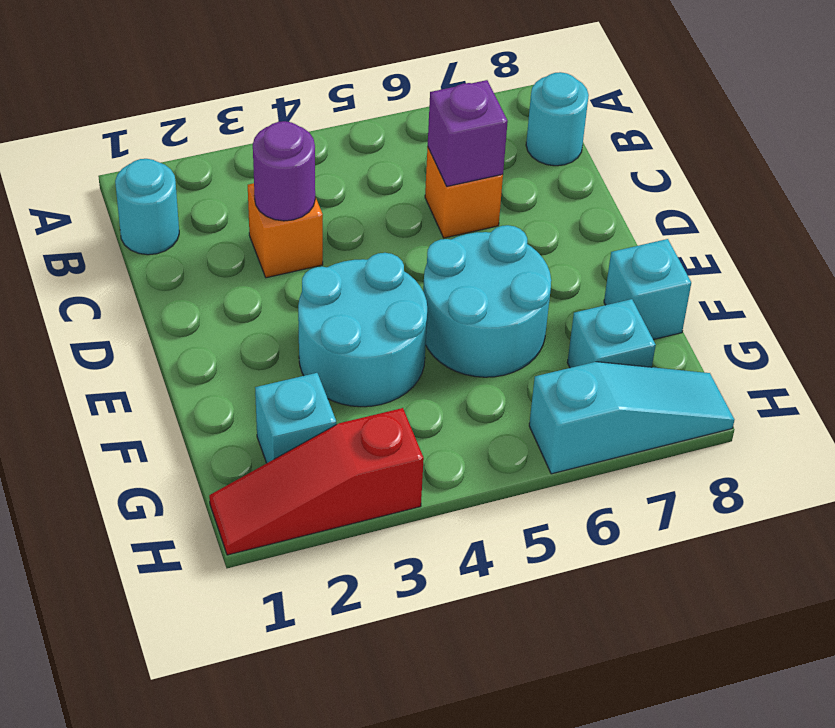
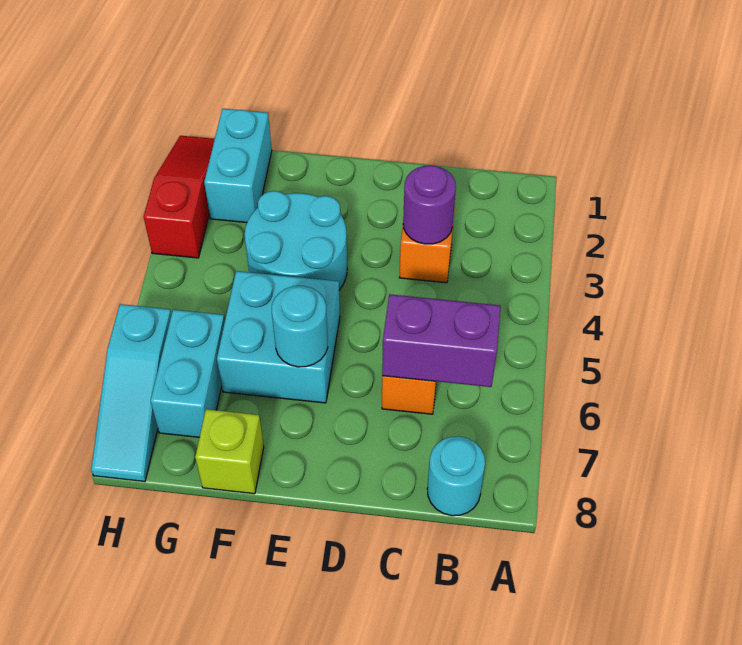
cyan 1x1 round brick [115,159,179,255] -> cyan 1x1 round brick moved to [272,286,328,367]
purple 1x1 brick [428,80,508,186] -> purple 1x2 brick [382,294,501,387]
cyan 2x2 round brick [423,225,551,377] -> cyan 2x2 brick [217,271,340,403]
cyan 1x1 brick [604,239,691,340] -> lime 1x1 brick [195,409,264,494]
cyan 1x1 brick [255,373,336,463] -> cyan 1x2 brick [204,109,272,223]
cyan 1x1 brick [567,299,656,368] -> cyan 1x2 brick [150,310,225,437]

